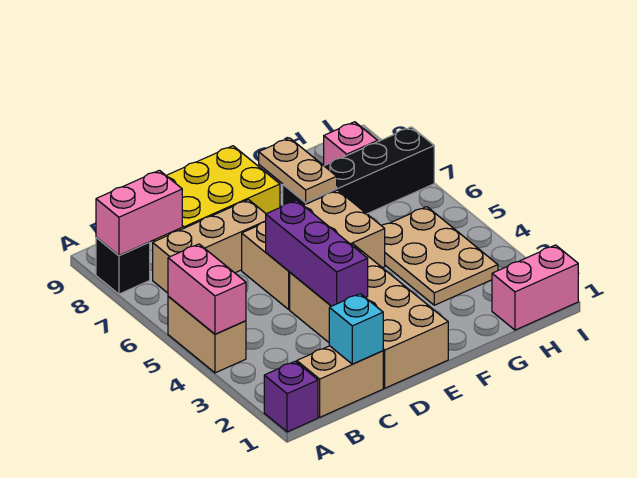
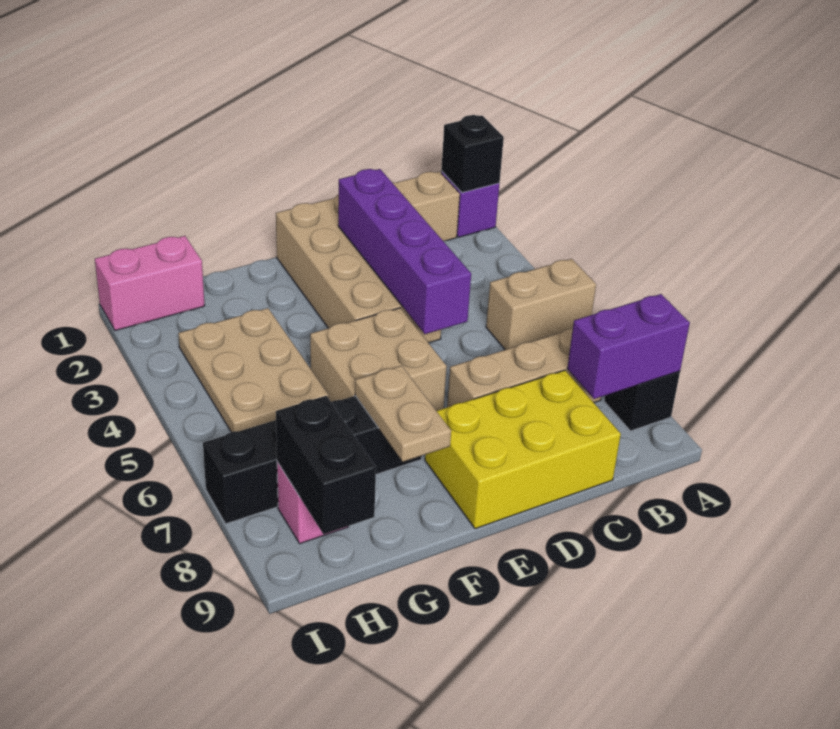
none -> black 1x1 brick [441,115,504,193]
tan 1x2 brick [168,297,246,373] -> tan 1x2 brick turned to [486,259,596,350]
pink 1x2 brick [168,244,246,334] -> none
pink 1x2 brick [96,170,182,255] -> purple 1x2 brick [567,294,690,399]
cyan 1x1 brick [329,294,383,364] -> none
purple 1x3 brick [266,200,368,306] -> purple 1x4 brick [338,169,471,334]
tan 2x3 brick [242,190,385,309] -> tan 2x2 brick [310,308,447,411]
none -> black 1x2 brick [276,396,376,534]

